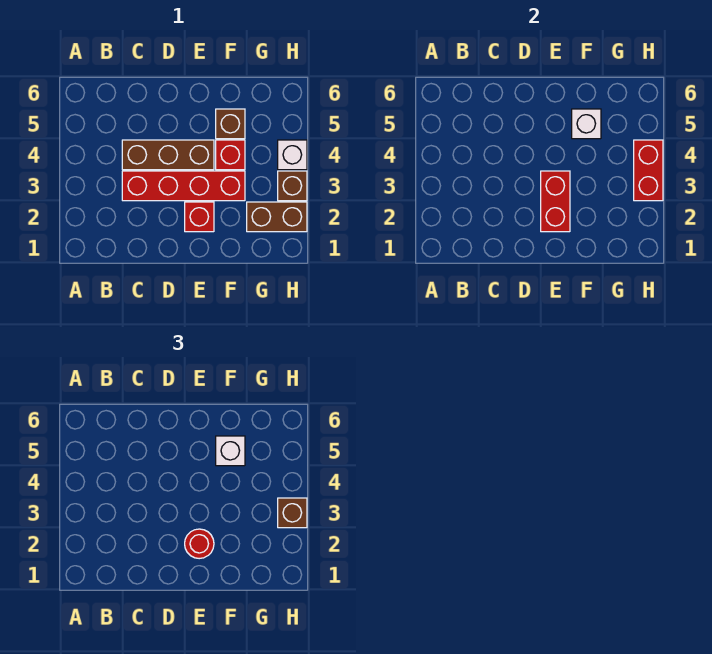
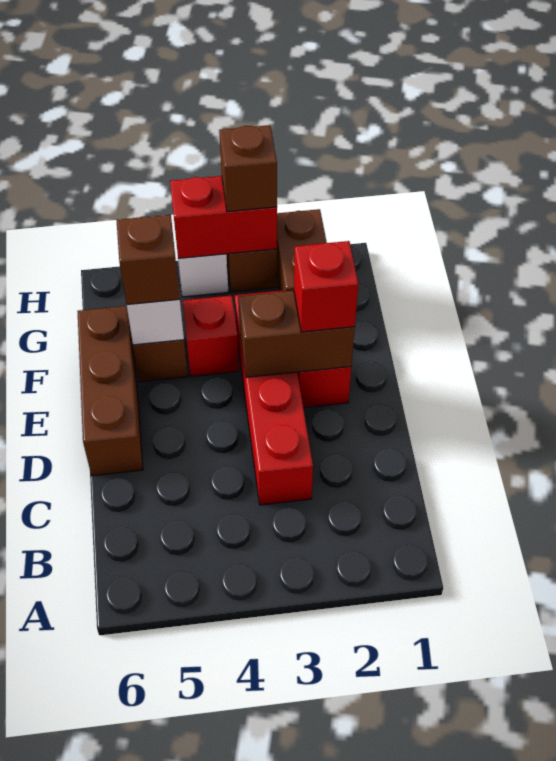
brown 1x3 brick [122,140,214,170] -> brown 1x3 brick moved to [78,306,143,476]
red 1x2 brick [541,171,570,232] -> brown 1x2 brick [239,291,355,377]
red 1x1 round brick [185,529,214,559] -> red 1x1 brick [294,241,358,332]
white 1x1 brick [216,436,245,466] -> brown 1x1 brick [117,215,180,305]

